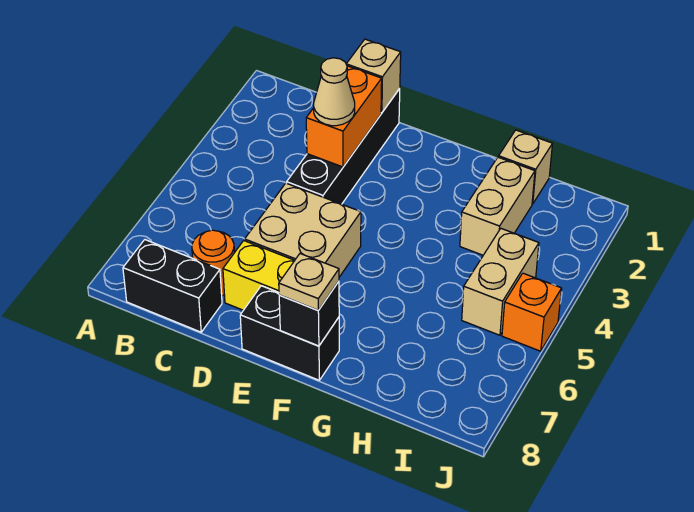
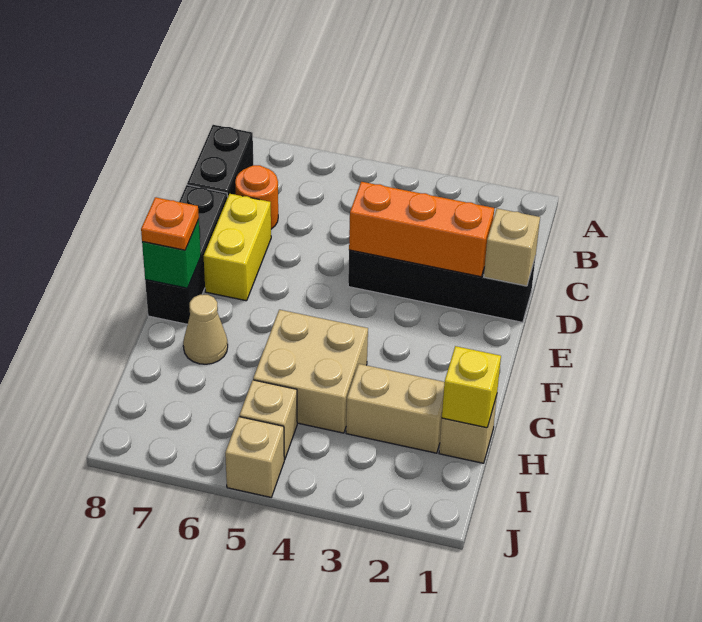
orange 1x2 brick [306,66,382,167] -> orange 1x3 brick [349,182,494,277]
tan 1x1 cone [314,58,355,126] -> tan 1x1 cone moved to [183,295,228,364]
tan 2x2 brick [245,183,361,277] -> tan 2x2 brick moved to [253,310,368,433]
black 1x2 brick [240,286,339,380] -> black 1x3 brick [145,185,228,324]
black 1x1 brick [279,281,339,346] -> green 1x1 brick [142,220,201,288]
tan 1x1 plate [279,254,339,310] -> orange 1x1 plate [141,197,199,250]
none -> yellow 1x1 brick [442,346,501,428]
tan 1x2 brick [462,229,539,335] -> tan 1x1 brick [240,380,297,460]
orange 1x1 brick [502,273,562,351] -> tan 1x1 brick [225,417,284,497]

